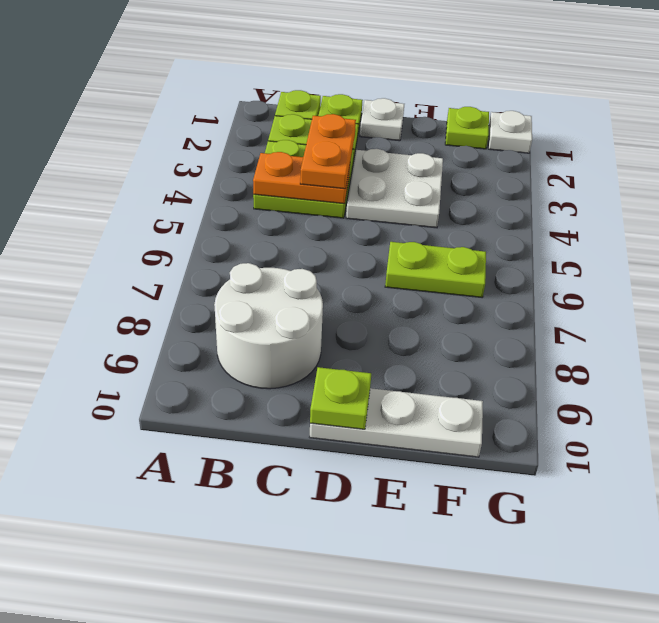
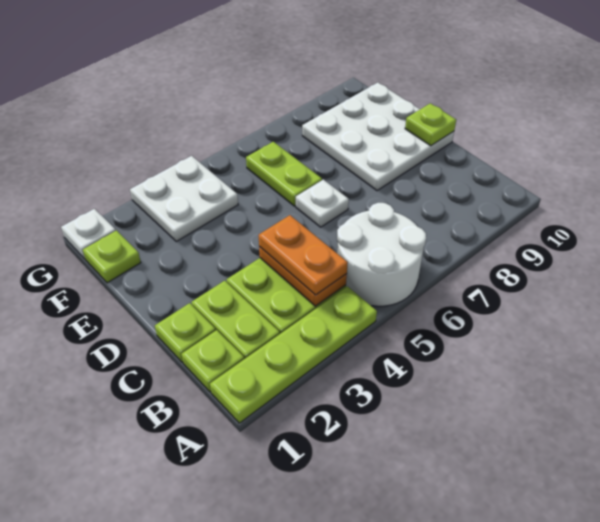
none -> lime 1x4 plate [210,286,377,423]
white 2x2 round brick [214,263,323,389] -> white 2x2 round brick moved to [337,203,426,306]
orange 1x2 plate [300,114,356,189] -> orange 1x2 plate turned to [259,215,348,295]
white 1x1 plate [360,98,404,141] -> white 1x1 plate moved to [296,180,349,227]
white 2x2 plate [346,149,443,228] -> white 2x2 plate moved to [130,156,238,241]
white 1x3 plate [310,388,483,457] -> white 3x3 plate [302,83,454,191]

